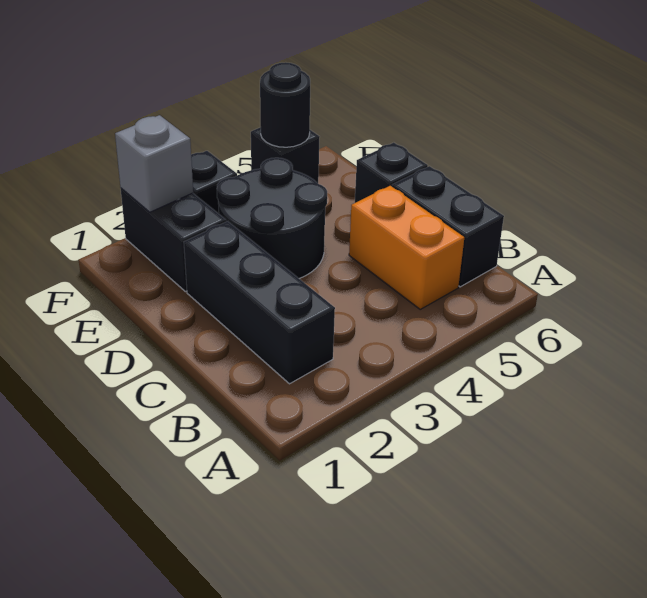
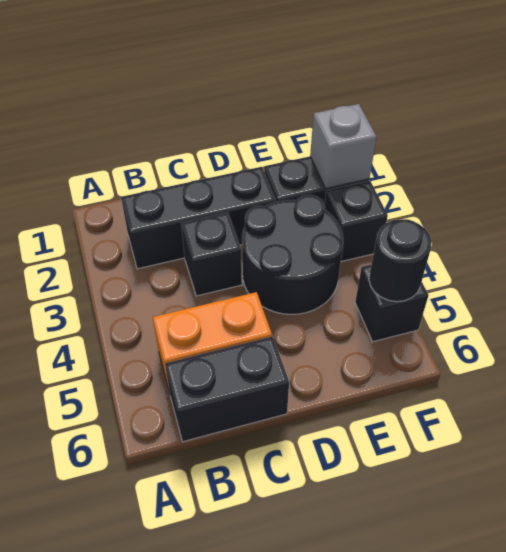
black 1x1 brick [355,143,428,203] -> black 1x1 brick moved to [181,213,242,296]

